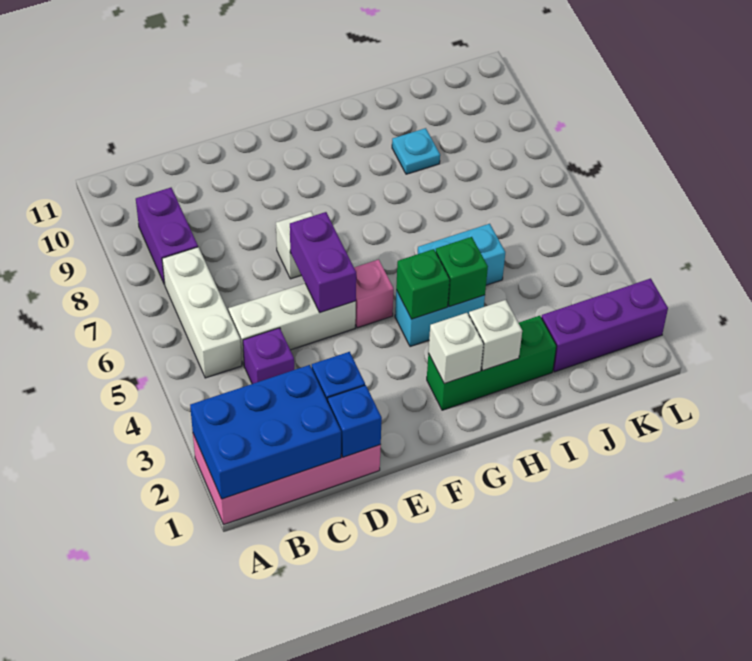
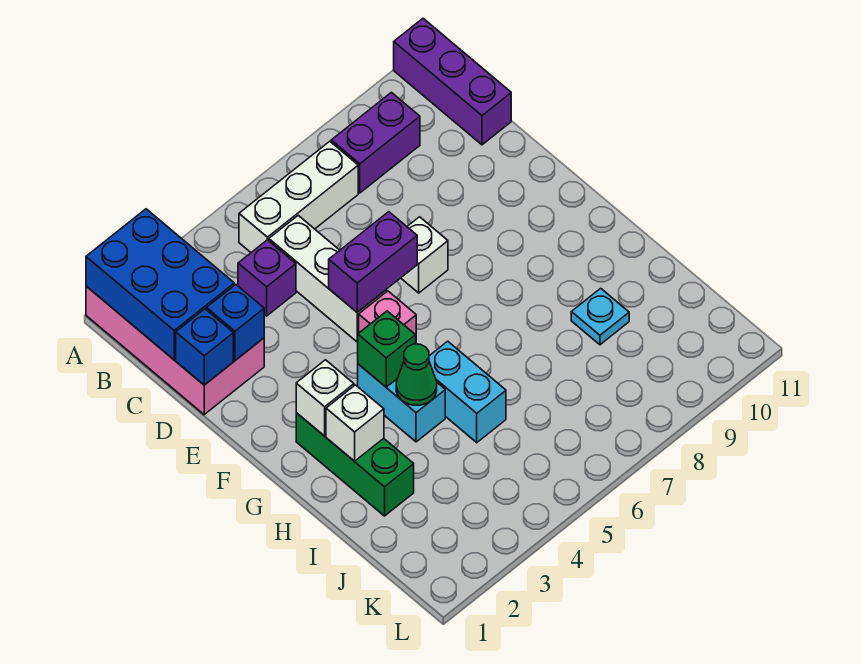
green 1x1 brick [436,237,488,306] -> green 1x1 cone [396,344,437,405]
purple 1x3 brick [541,278,668,372] -> purple 1x3 brick moved to [394,19,511,145]

